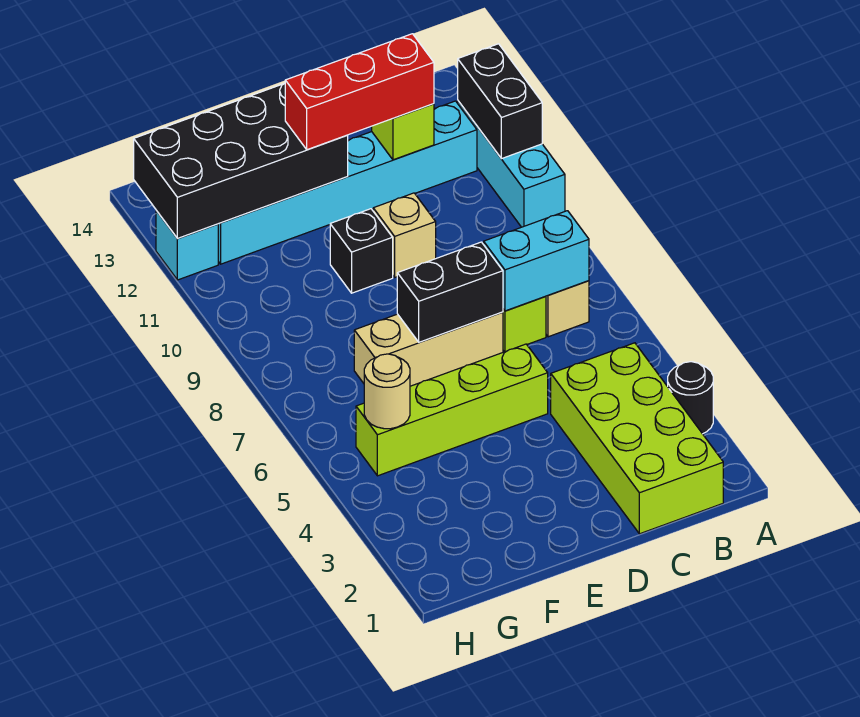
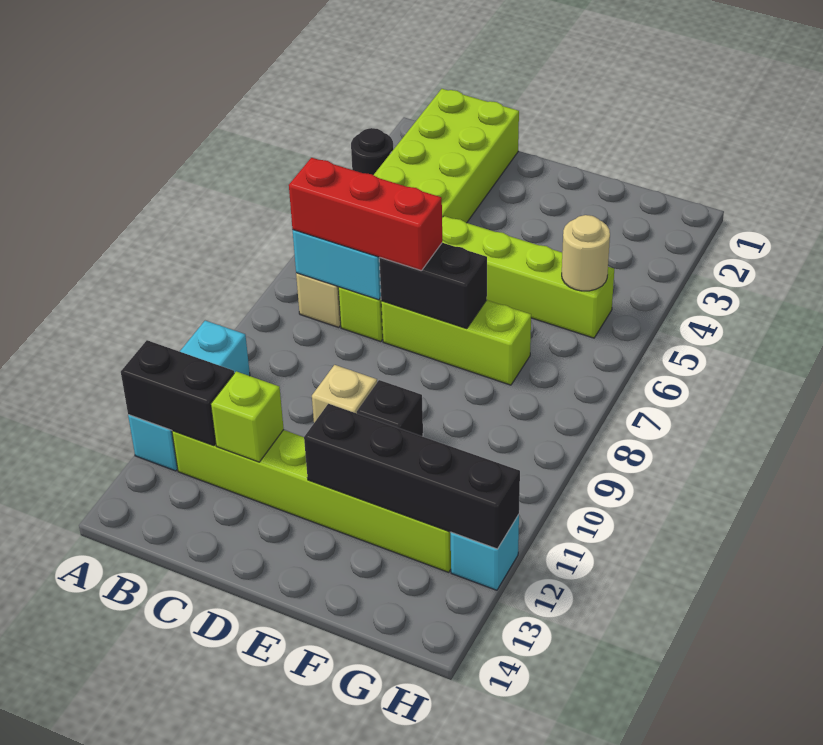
black 1x2 brick [458,44,542,159] -> black 1x2 brick turned to [121,340,234,446]
cyan 1x6 brick [218,101,477,264] -> lime 1x6 brick [172,430,451,572]
red 1x3 brick [285,34,434,150] -> red 1x3 brick moved to [289,158,442,271]
tan 1x3 brick [354,312,503,386] -> lime 1x3 brick [381,300,531,385]
black 2x4 brick [134,84,348,238] -> black 1x4 brick [304,404,520,549]

